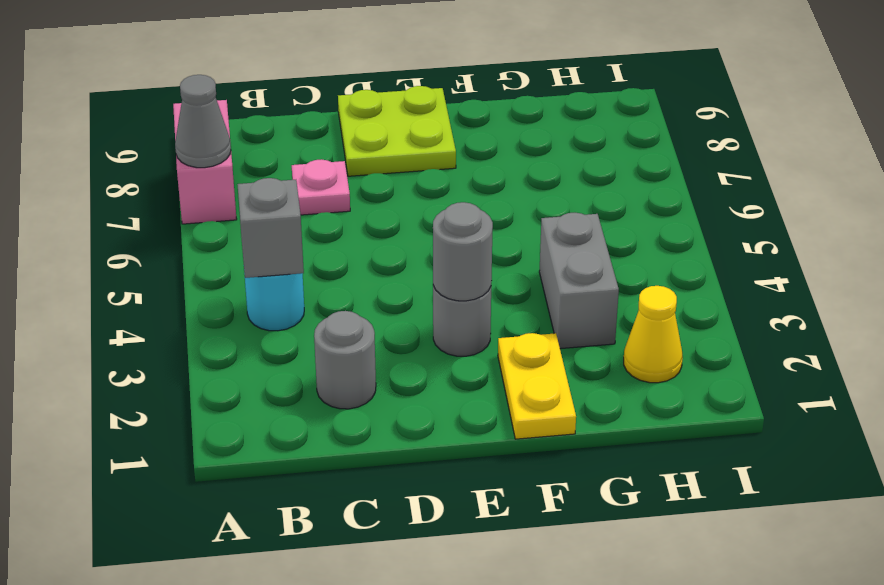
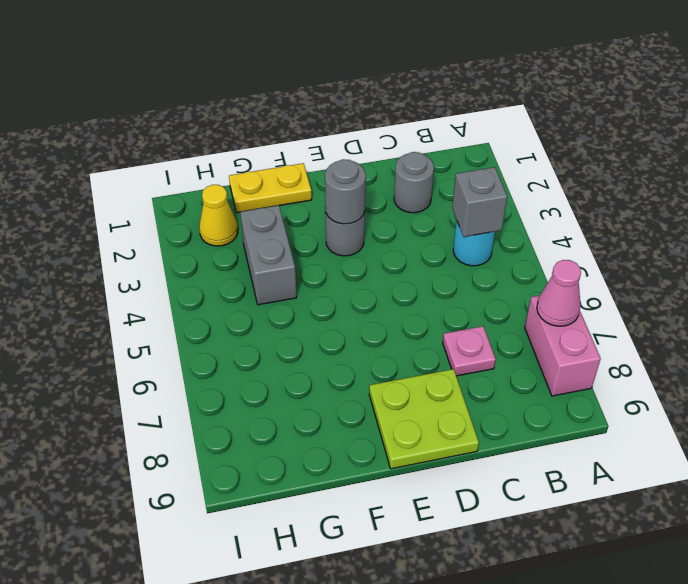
grey 1x1 cone [175,75,231,168] -> pink 1x1 cone [537,260,581,326]
yellow 1x2 plate [498,333,576,439] -> yellow 1x2 plate turned to [229,163,312,213]

